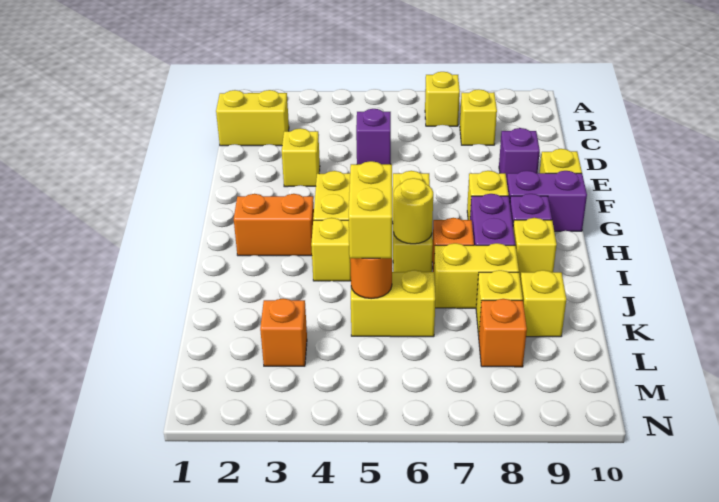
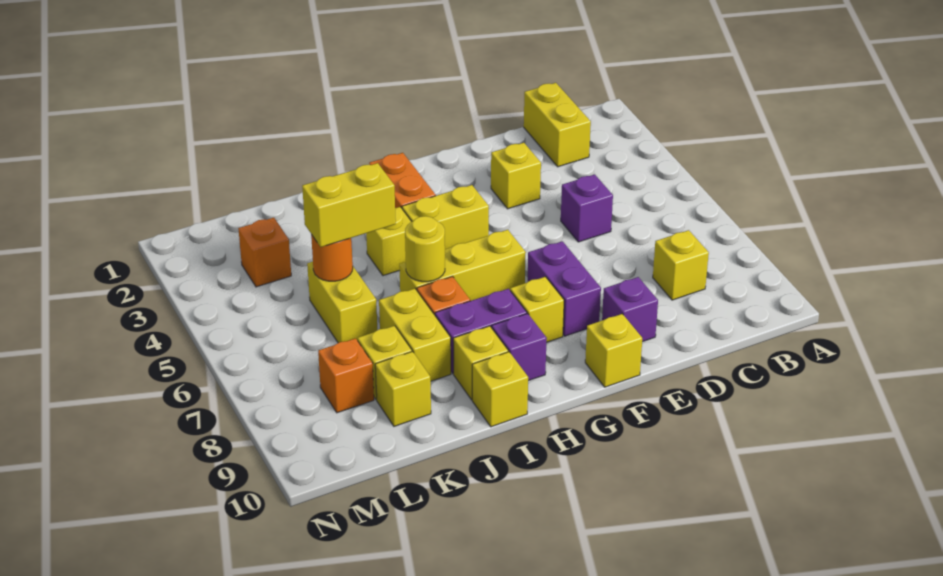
yellow 1x1 brick [425,72,460,126] -> yellow 1x1 brick moved to [472,352,528,427]
purple 1x2 brick [507,171,587,231] -> purple 1x2 brick moved to [528,241,601,336]

